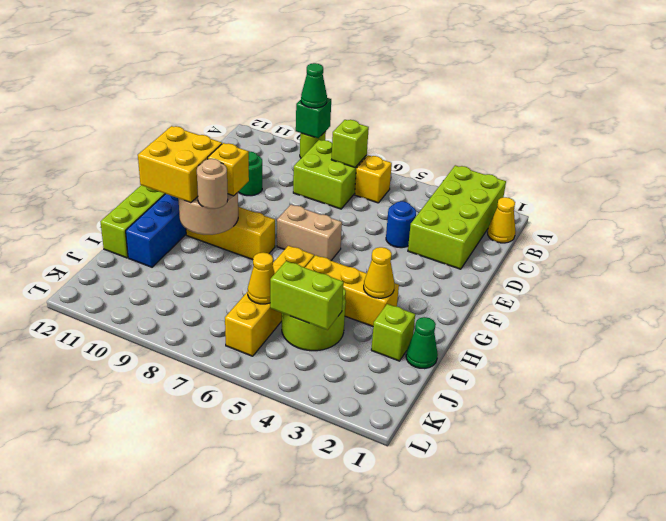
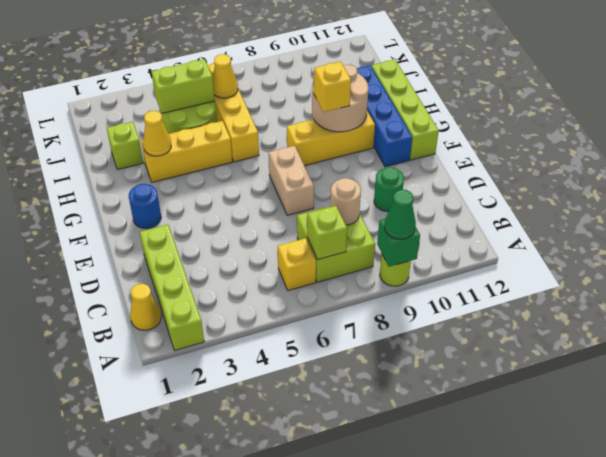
lime 2x4 brick [408,165,506,269] -> lime 1x4 brick [140,225,204,350]
blue 1x1 round brick [386,201,416,248] -> blue 1x1 round brick moved to [129,184,161,229]
tan 1x2 brick [277,205,342,261] -> tan 1x2 brick turned to [269,146,314,215]
yellow 2x2 brick [138,126,222,203] -> none
tan 1x1 round brick [197,159,228,209] -> tan 1x1 round brick moved to [330,178,361,225]
green 1x1 cone [406,317,438,369] -> none

